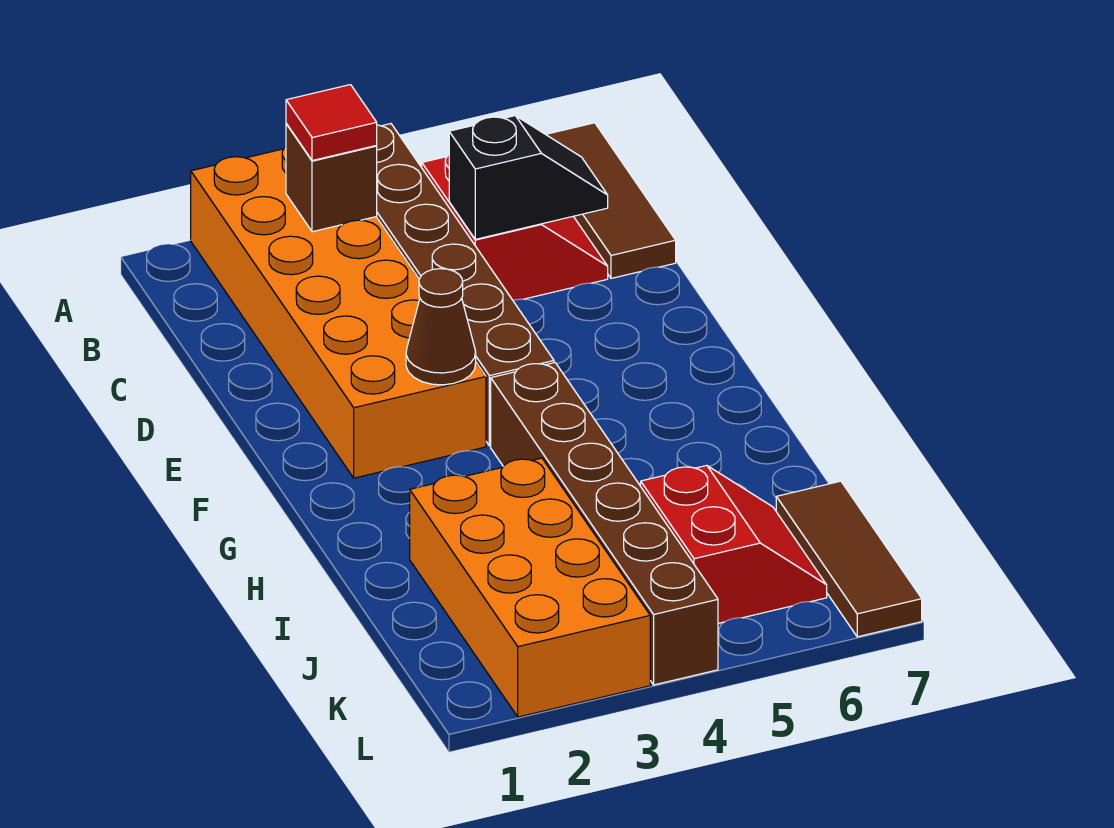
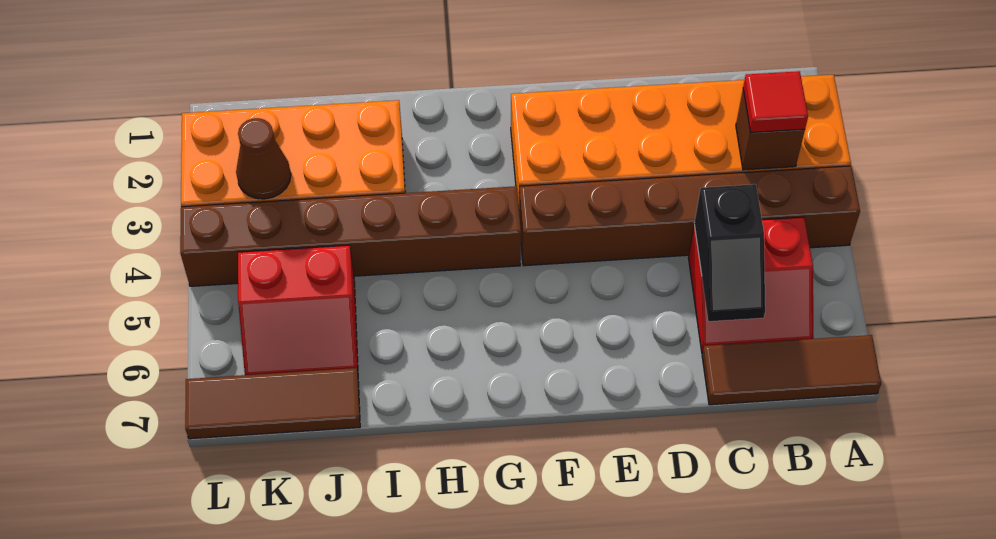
brown 1x1 cone [406,269,476,385] -> brown 1x1 cone moved to [236,118,291,199]

